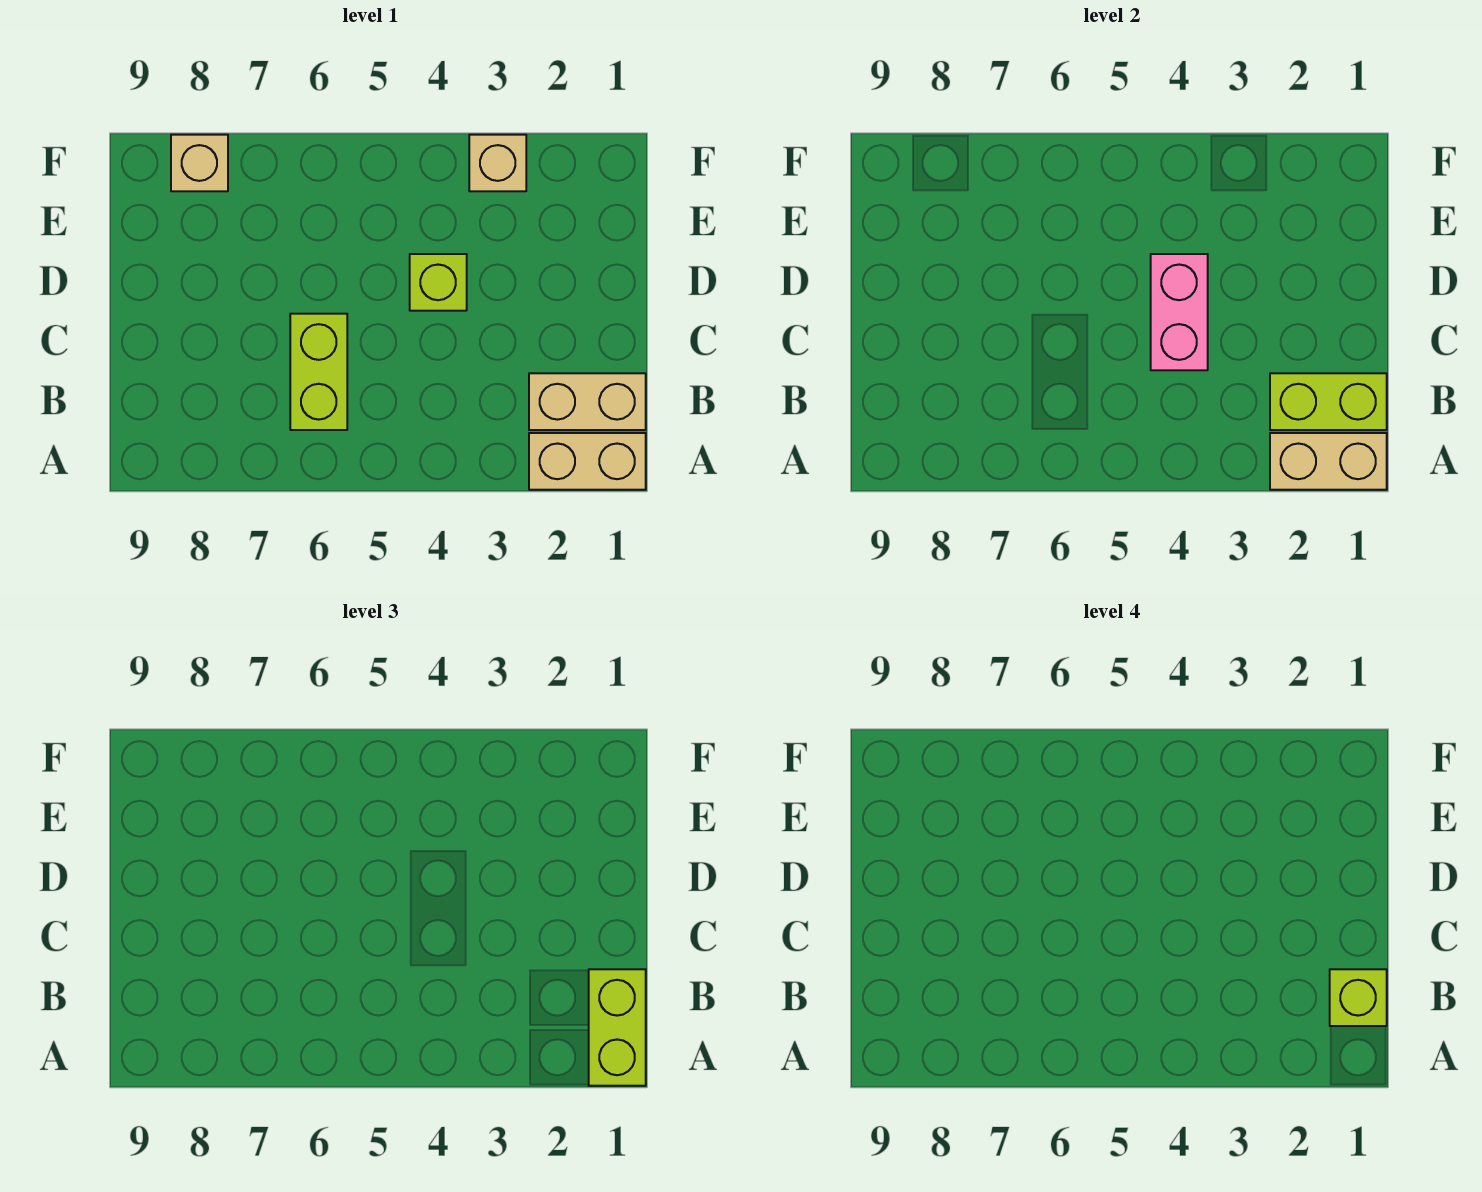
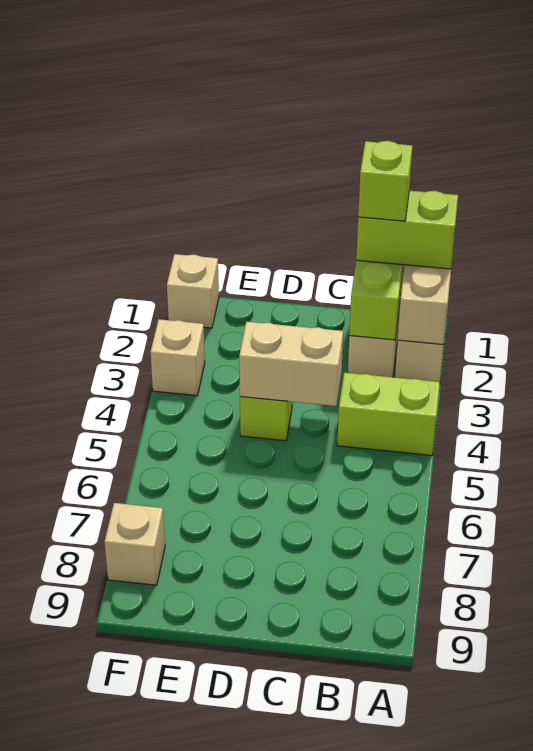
lime 1x2 brick [290,314,347,430] -> lime 1x2 brick moved to [337,373,440,455]
pink 1x2 brick [1151,254,1208,370] -> tan 1x2 brick [239,322,343,406]
none -> tan 1x1 brick [167,254,219,328]

